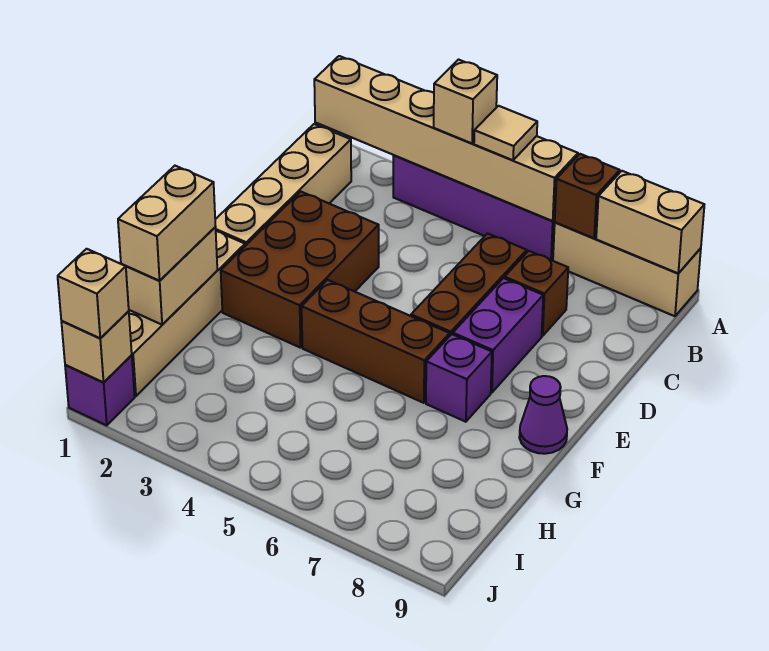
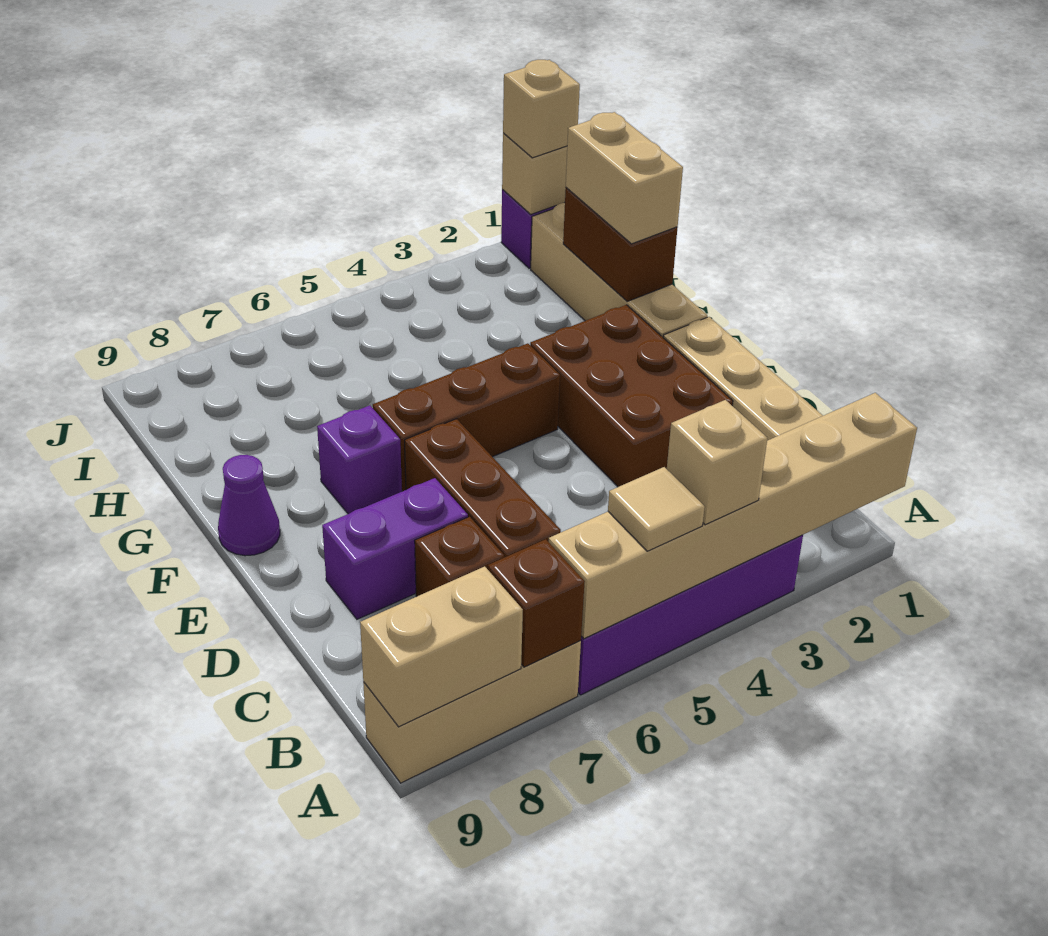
purple 1x2 brick [453,278,543,393] -> purple 1x2 brick turned to [322,478,468,619]
tan 1x2 brick [122,227,217,325] -> brown 1x2 brick [563,188,677,301]

